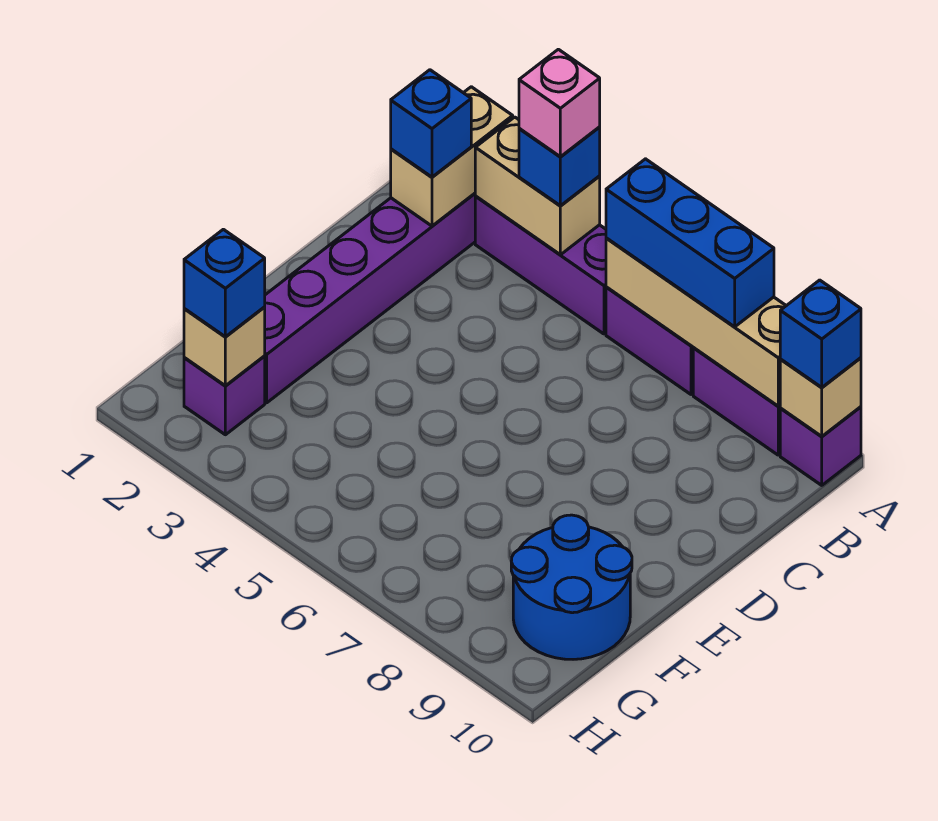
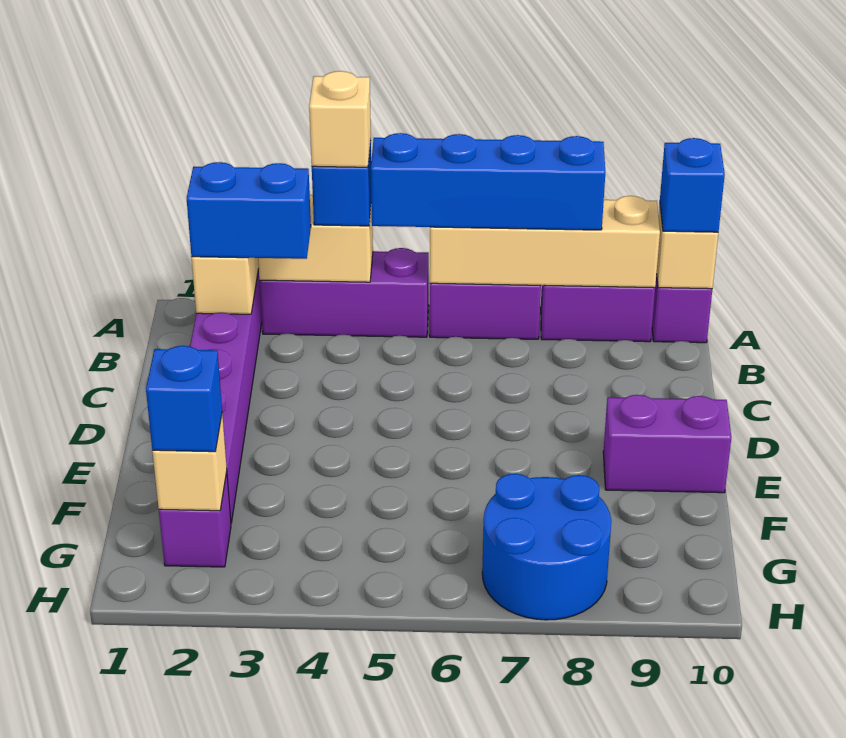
pink 1x1 brick [519,49,600,157] -> tan 1x1 brick [309,71,371,167]
blue 1x3 brick [606,159,774,327] -> blue 1x4 brick [371,133,605,230]
blue 1x1 brick [391,70,471,177] -> blue 1x2 brick [187,162,311,259]
none -> purple 1x2 brick [603,395,731,493]
blue 2x2 round brick [511,515,632,659] -> blue 2x2 round brick moved to [482,474,611,620]

